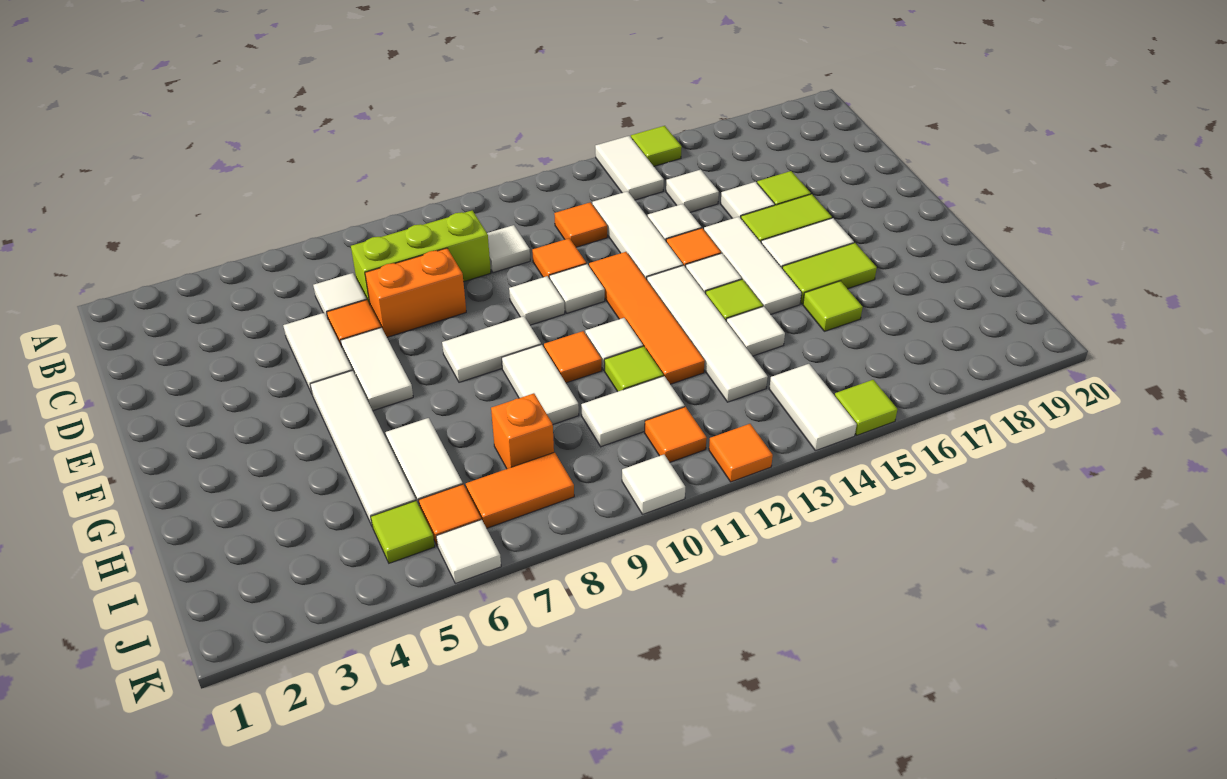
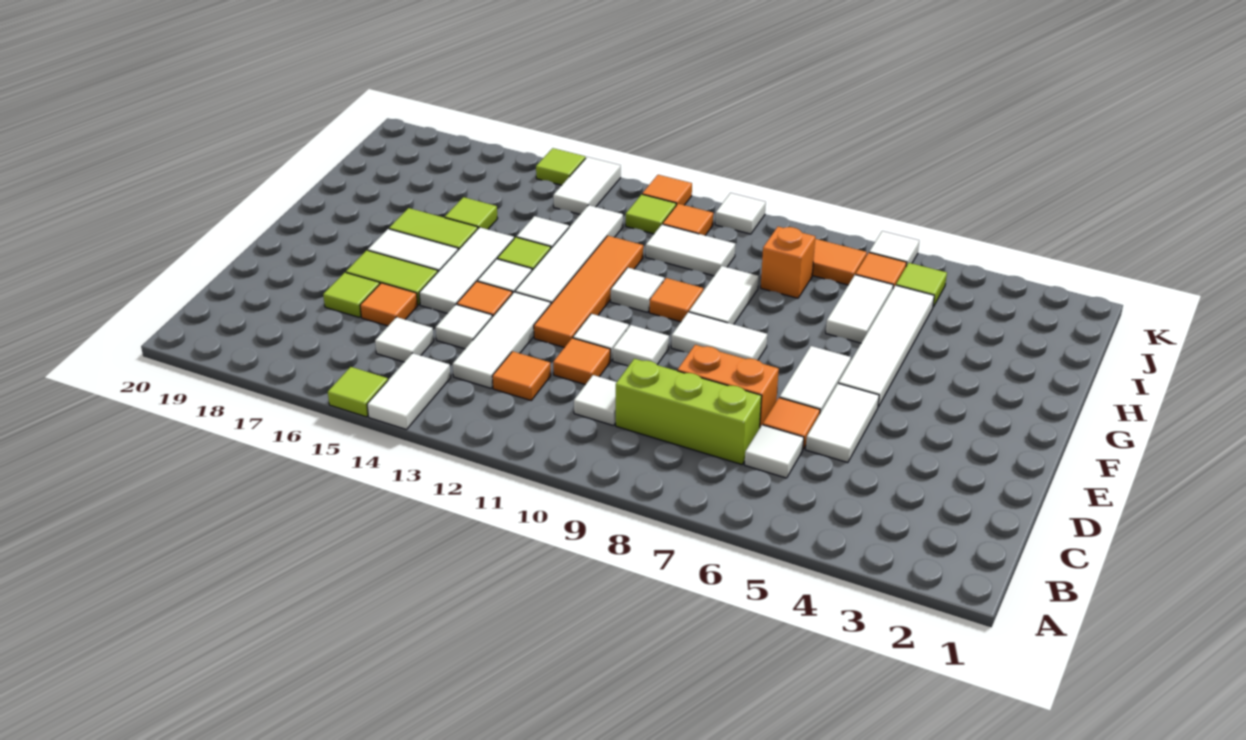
white 1x1 tile [721,182,775,219] -> orange 1x1 tile [360,283,418,326]
lime 1x1 tile [604,346,663,392] -> lime 1x1 tile moved to [626,194,676,234]

